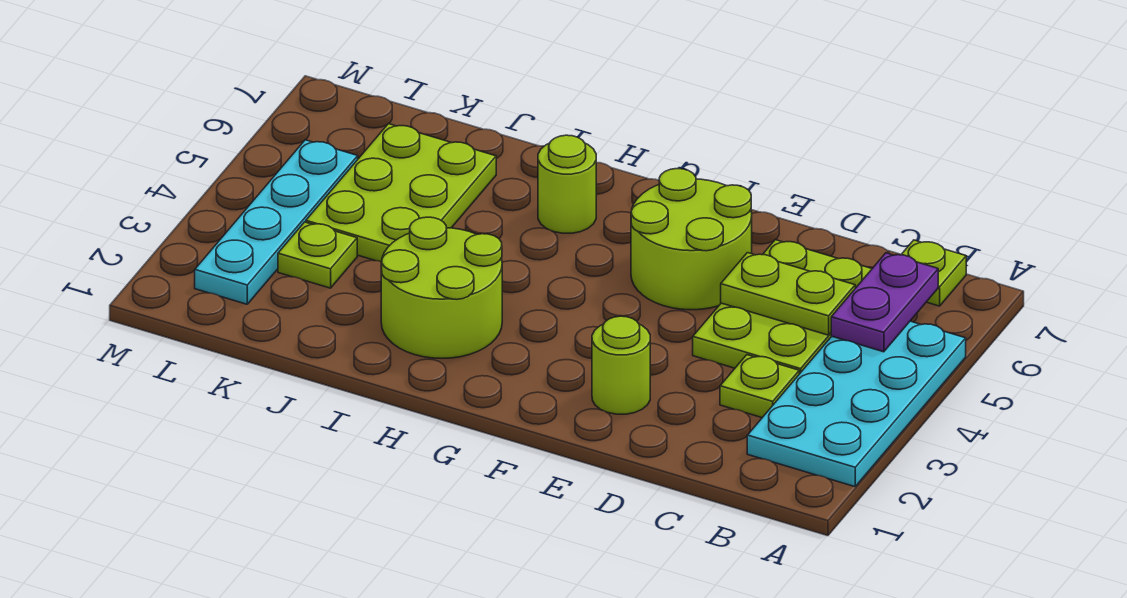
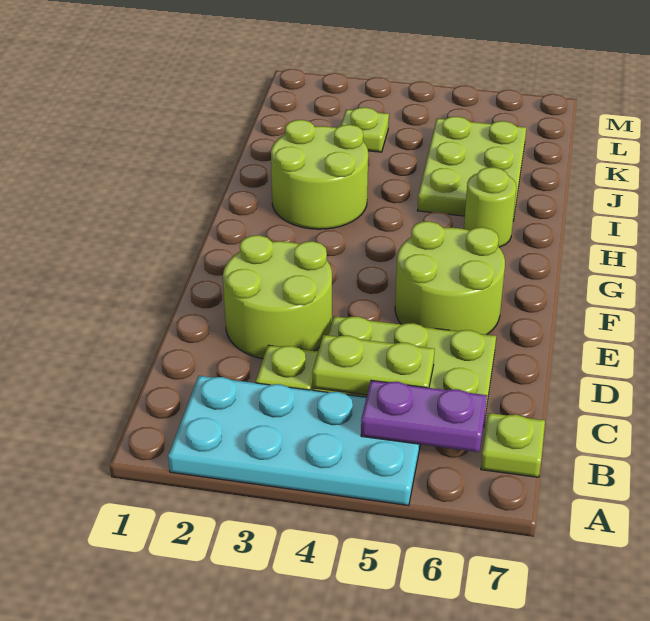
lime 1x2 plate [721,253,855,335] -> lime 1x2 plate turned to [313,335,435,395]
lime 1x1 round brick [592,316,650,414] -> lime 2x2 round brick [223,235,332,359]
lime 2x3 plate [306,124,496,262] -> lime 2x3 plate turned to [417,117,526,221]
cyan 1x4 plate [195,140,358,304] -> none

